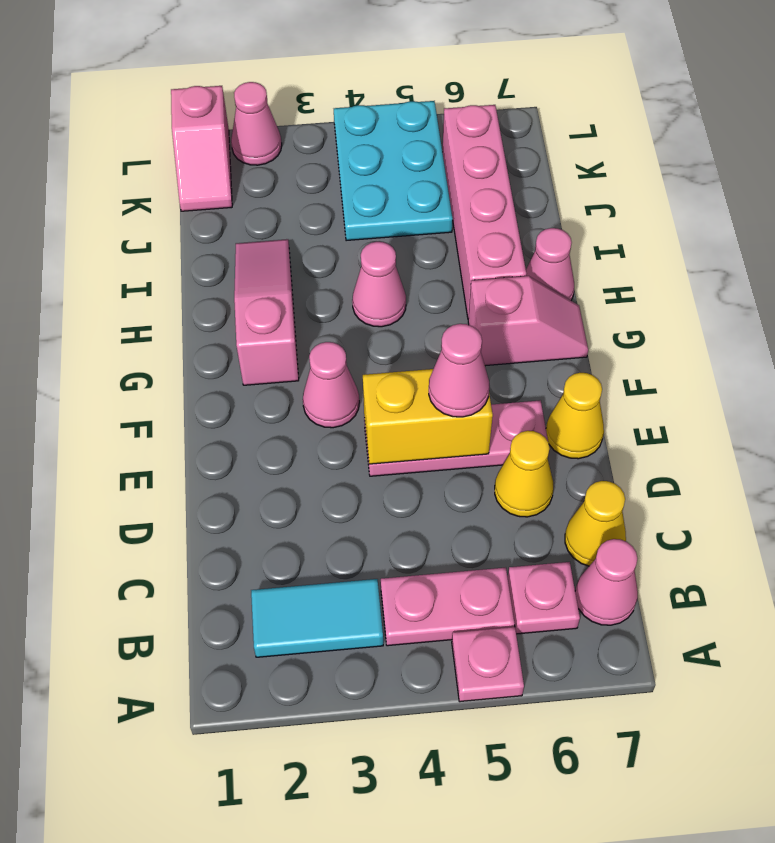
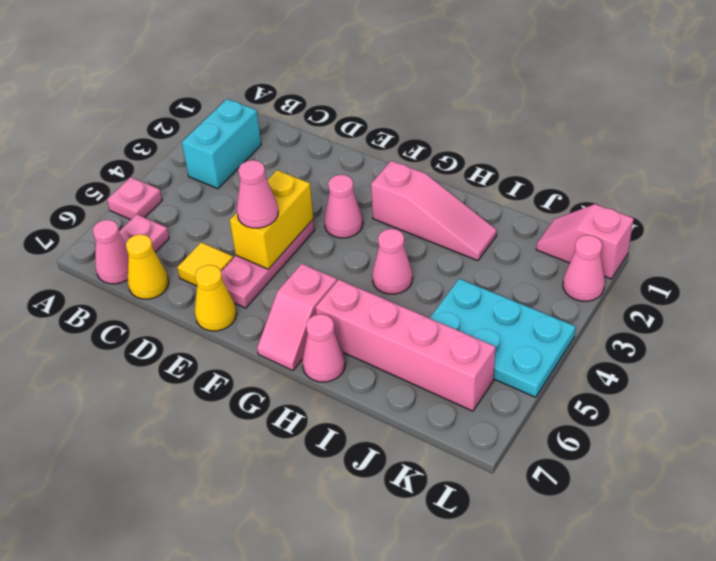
cyan 1x2 tile [251,579,383,657] -> cyan 1x2 brick [182,99,261,189]
pink 1x2 plate [381,568,515,646] -> none
yellow 1x1 cone [495,431,553,517] -> yellow 1x1 tile [177,242,233,286]

